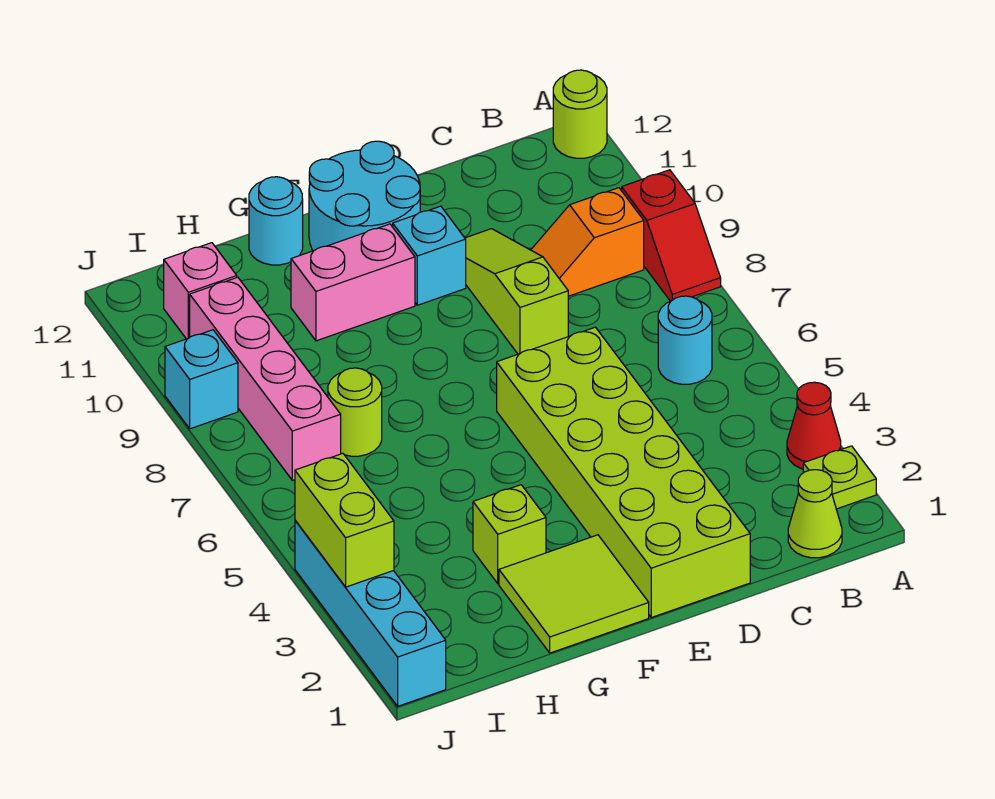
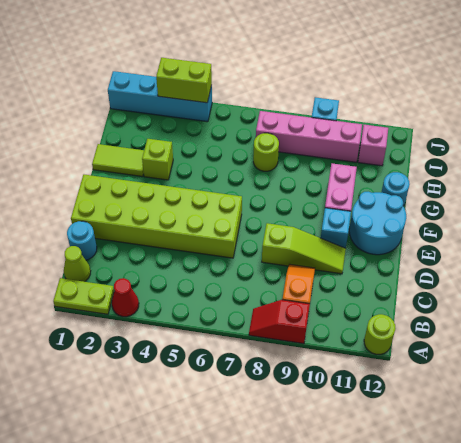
lime 1x1 plate [803,446,876,509] -> lime 1x2 plate [53,278,114,314]
cyan 1x1 round brick [658,296,712,384] -> cyan 1x1 round brick moved to [67,221,97,260]
lime 2x2 tile [499,535,649,653] -> lime 1x2 tile [92,144,144,177]

